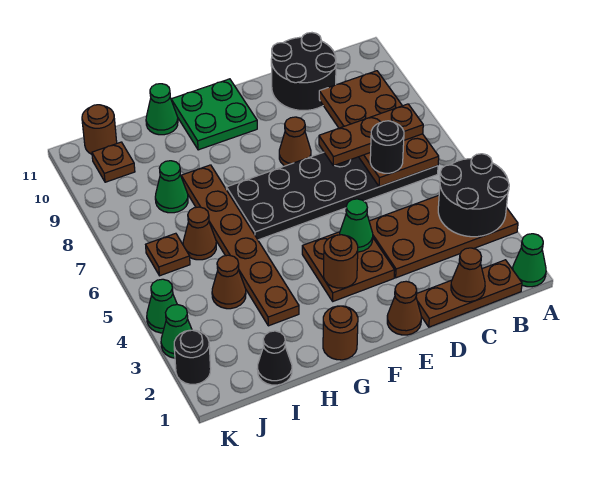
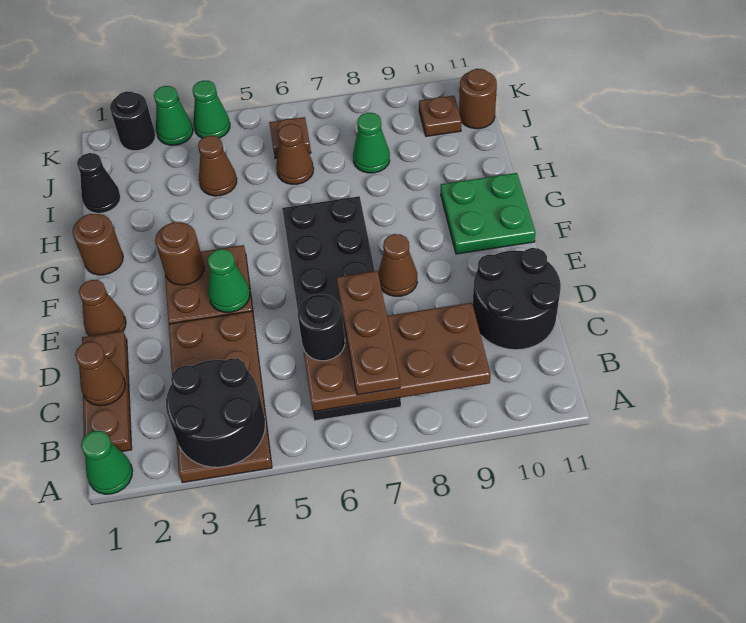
brown 1x6 plate [181,165,299,326] -> none
green 1x1 cone [146,84,178,135] -> none

